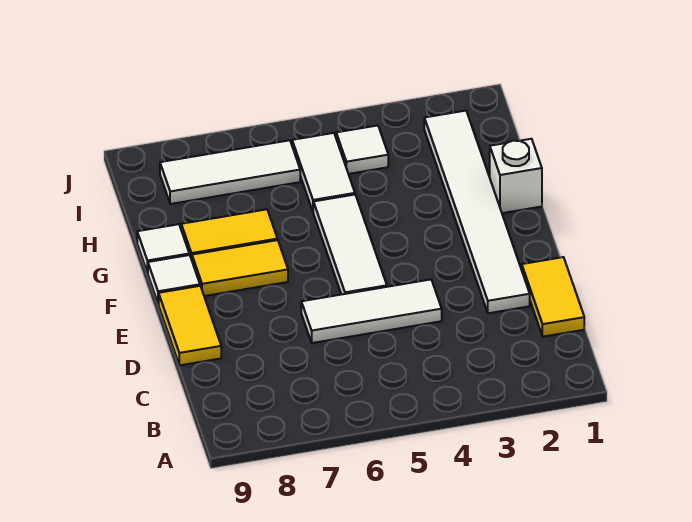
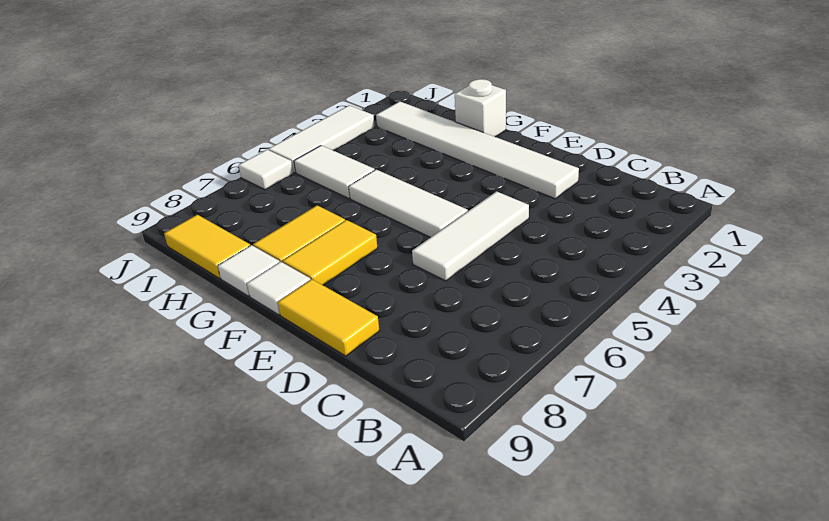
yellow 1x2 tile [522,257,584,337] -> yellow 1x2 tile moved to [164,215,250,278]
white 1x1 tile [336,125,388,174] -> white 1x1 tile moved to [239,150,293,190]
white 1x3 tile [160,140,300,204] -> white 1x3 tile moved to [269,105,375,173]

